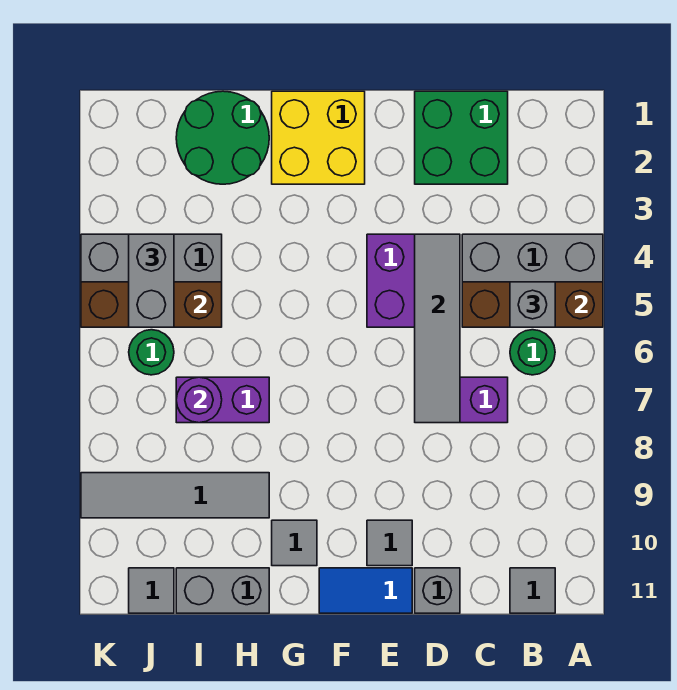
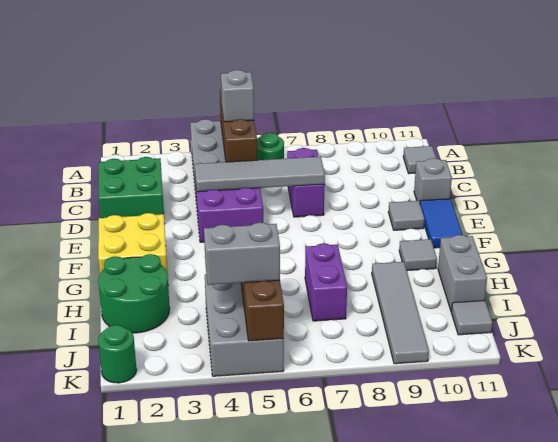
purple 1x1 round brick [176,377,222,423] -> none
green 1x1 round brick [129,330,174,375] -> green 1x1 round brick moved to [98,325,137,383]

